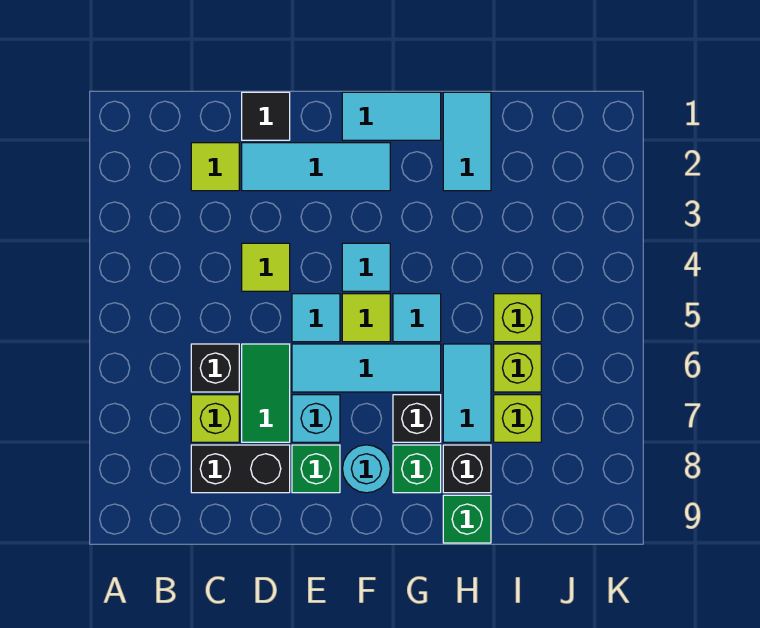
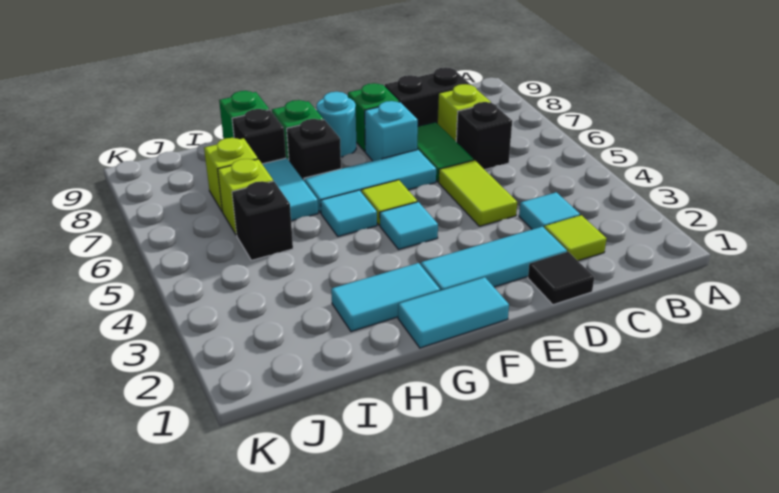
lime 1x1 tile [242,243,290,291] -> lime 1x2 tile [439,160,517,226]
cyan 1x1 tile [292,294,340,342] -> cyan 1x1 tile moved to [519,192,580,229]
cyan 1x2 tile [443,92,491,191] -> cyan 1x2 tile turned to [331,263,440,332]
lime 1x1 brick [494,294,541,342] -> black 1x1 brick [232,181,293,260]

